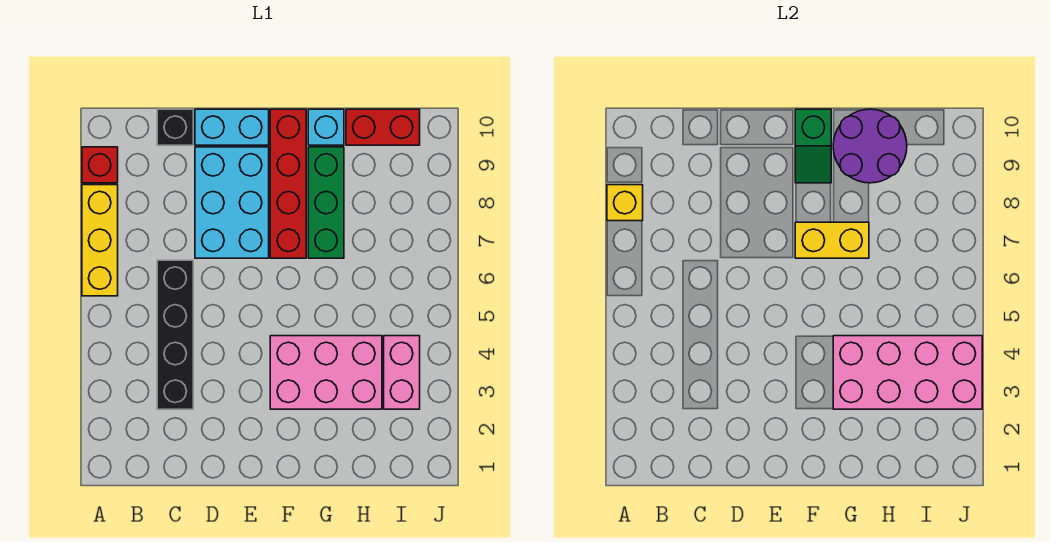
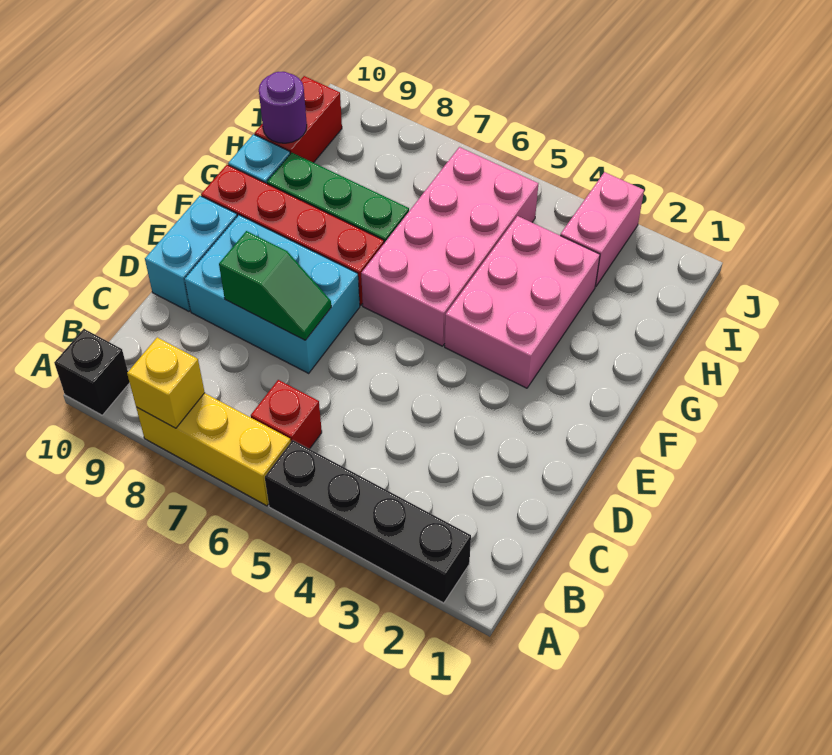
red 1x1 brick [82,147,118,183] -> red 1x1 brick moved to [251,380,322,449]
black 1x4 brick [157,260,193,409] -> black 1x4 brick moved to [265,440,471,603]
black 1x1 brick [157,109,193,145] -> black 1x1 brick moved to [54,329,130,415]
yellow 1x2 brick [795,222,869,258] -> none
green 1x2 slope [795,109,831,183] -> green 1x2 slope moved to [219,231,331,340]
pink 2x4 brick [833,336,982,409] -> pink 2x4 brick moved to [361,147,538,346]
purple 2x2 round brick [833,109,907,183] -> purple 1x1 round brick [259,72,307,143]
pink 1x2 brick [384,336,420,409] -> pink 1x2 brick turned to [560,172,644,287]

